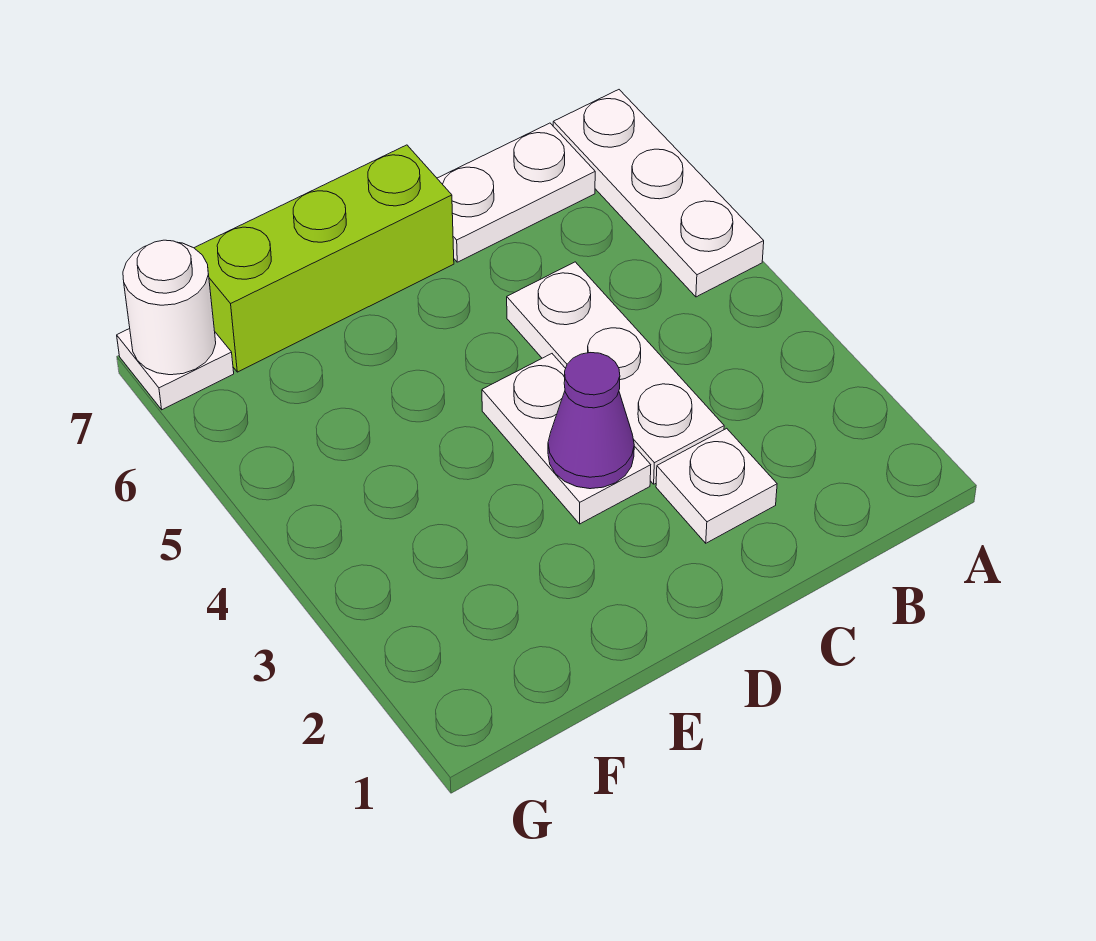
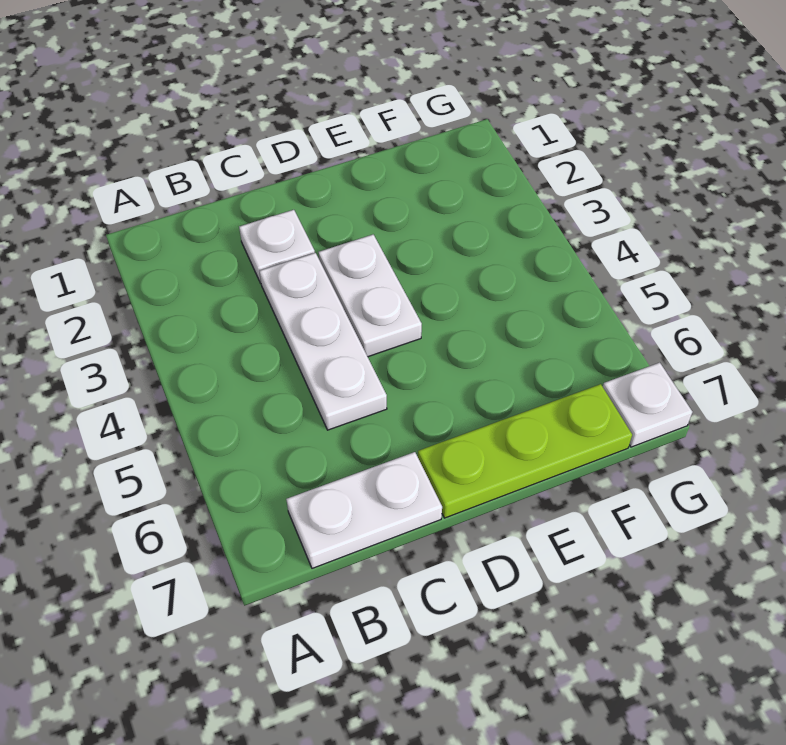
white 1x3 plate [553,90,764,297] -> none
purple 1x1 cone [548,353,634,489] -> none
lime 1x3 brick [195,145,454,372] -> lime 1x3 plate [418,384,632,518]
white 1x1 round brick [123,240,216,375] -> none

